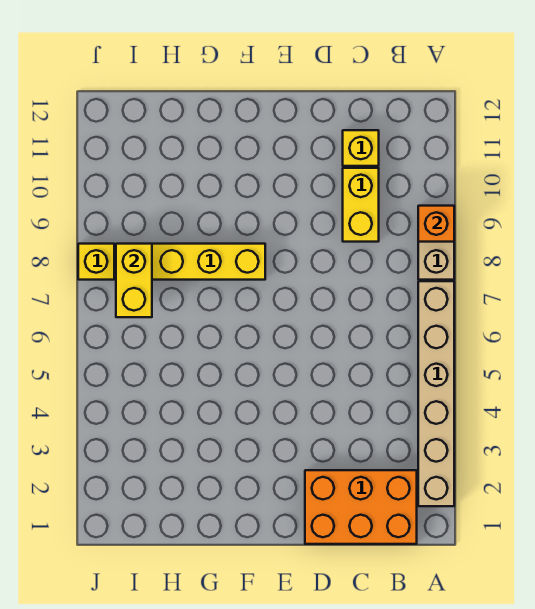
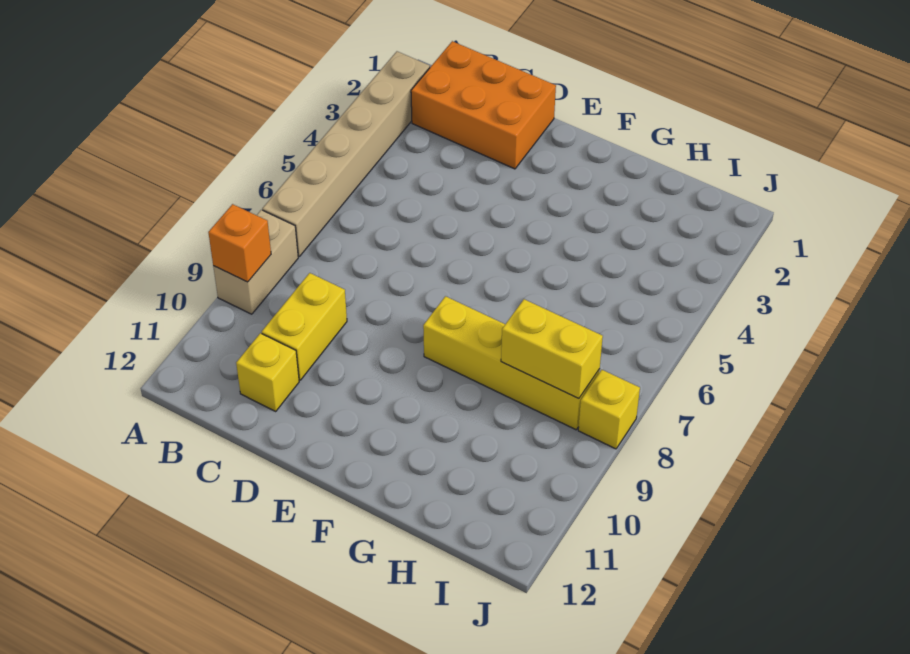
yellow 1x2 brick [116,244,152,317] -> yellow 1x2 brick turned to [501,299,603,399]

